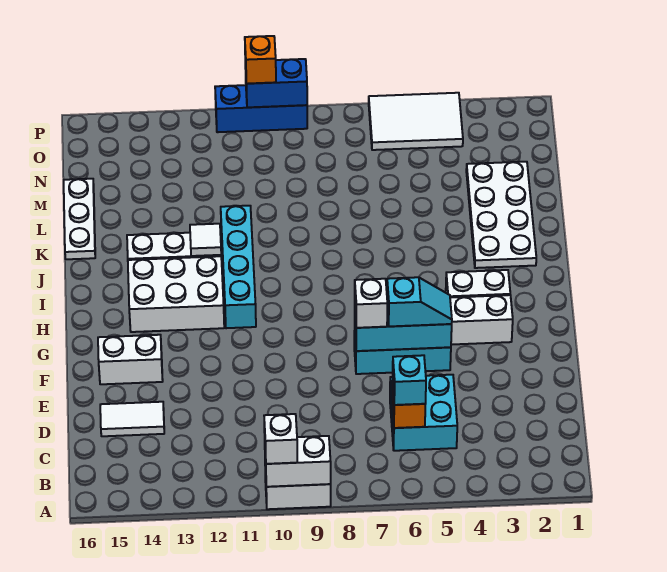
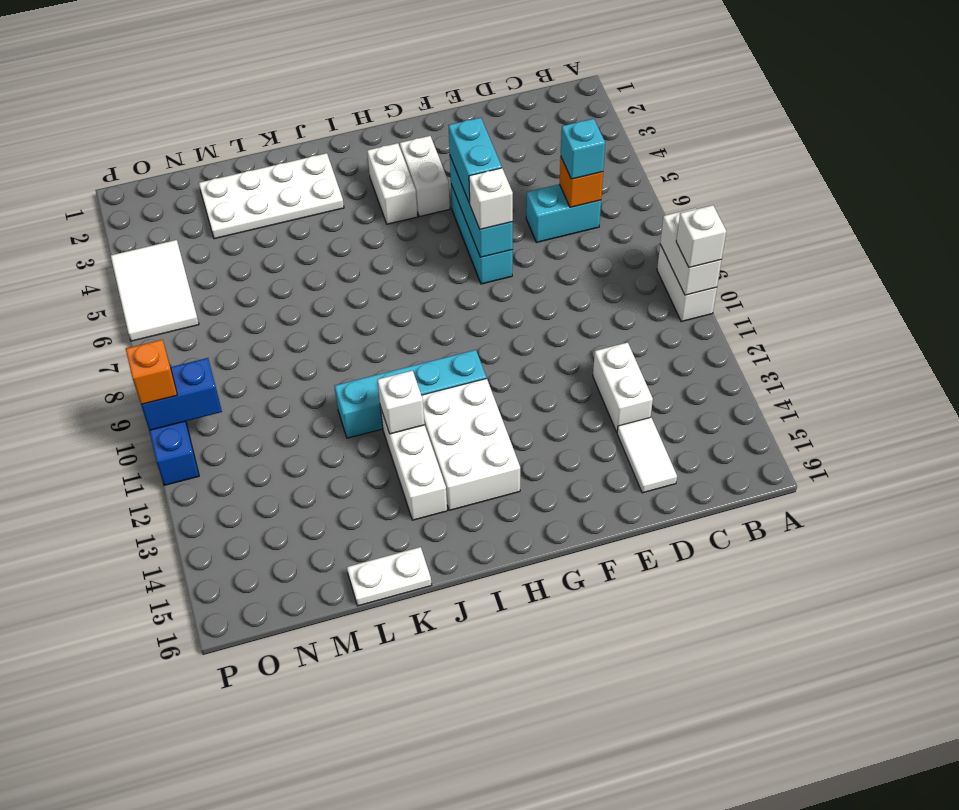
cyan 2x2 brick [390,375,457,451] -> cyan 1x2 brick [526,184,601,242]
cyan 1x2 slope [387,277,452,326] -> cyan 1x2 brick [449,118,502,203]
white 1x2 brick [98,335,163,384] -> white 1x2 brick moved to [593,342,653,432]
white 1x1 tile [190,224,221,256] -> white 1x1 brick [378,371,425,434]
white 1x3 plate [64,179,95,259] -> white 1x2 plate [347,547,432,606]
blue 1x2 brick [245,59,307,107] -> blue 1x2 brick turned to [141,358,222,430]

